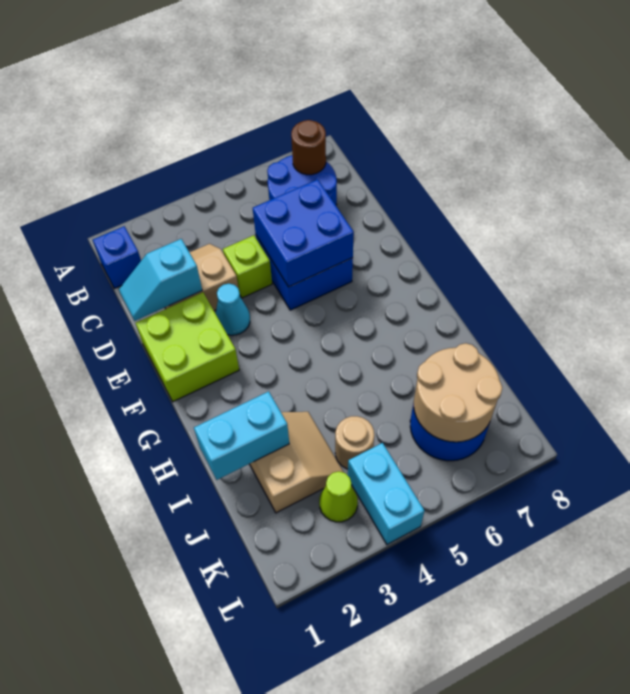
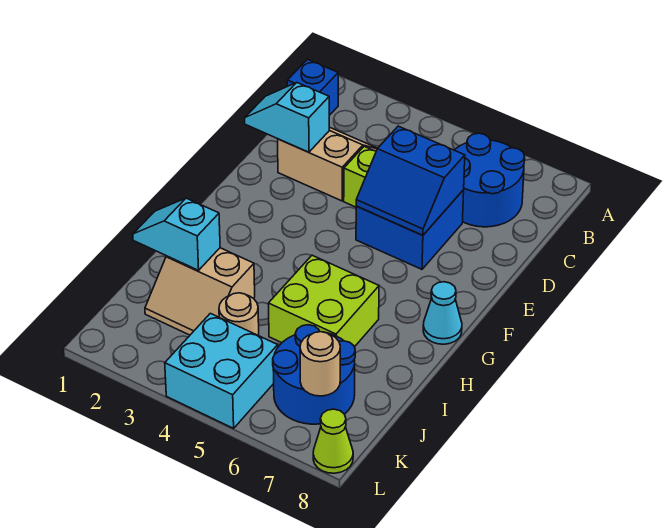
brown 1x1 round brick [291,120,326,175] -> none
blue 2x2 brick [253,179,354,287] -> blue 2x2 slope [356,126,465,235]
lime 2x2 brick [136,292,239,402] -> lime 2x2 brick moved to [268,255,379,347]
cyan 1x1 cone [215,284,250,335] -> cyan 1x1 cone moved to [423,282,462,344]
cyan 1x2 brick [194,391,289,480] -> cyan 1x2 slope [133,198,220,270]
tan 2x2 slope [250,412,344,513] -> tan 2x2 slope turned to [145,248,255,335]
tan 2x2 round brick [414,343,502,442] -> tan 1x1 round brick [300,332,340,396]
lime 1x1 cone [319,471,358,522] -> lime 1x1 cone moved to [313,409,353,473]
cyan 1x2 brick [348,443,424,545] -> cyan 2x2 brick [165,313,278,428]

